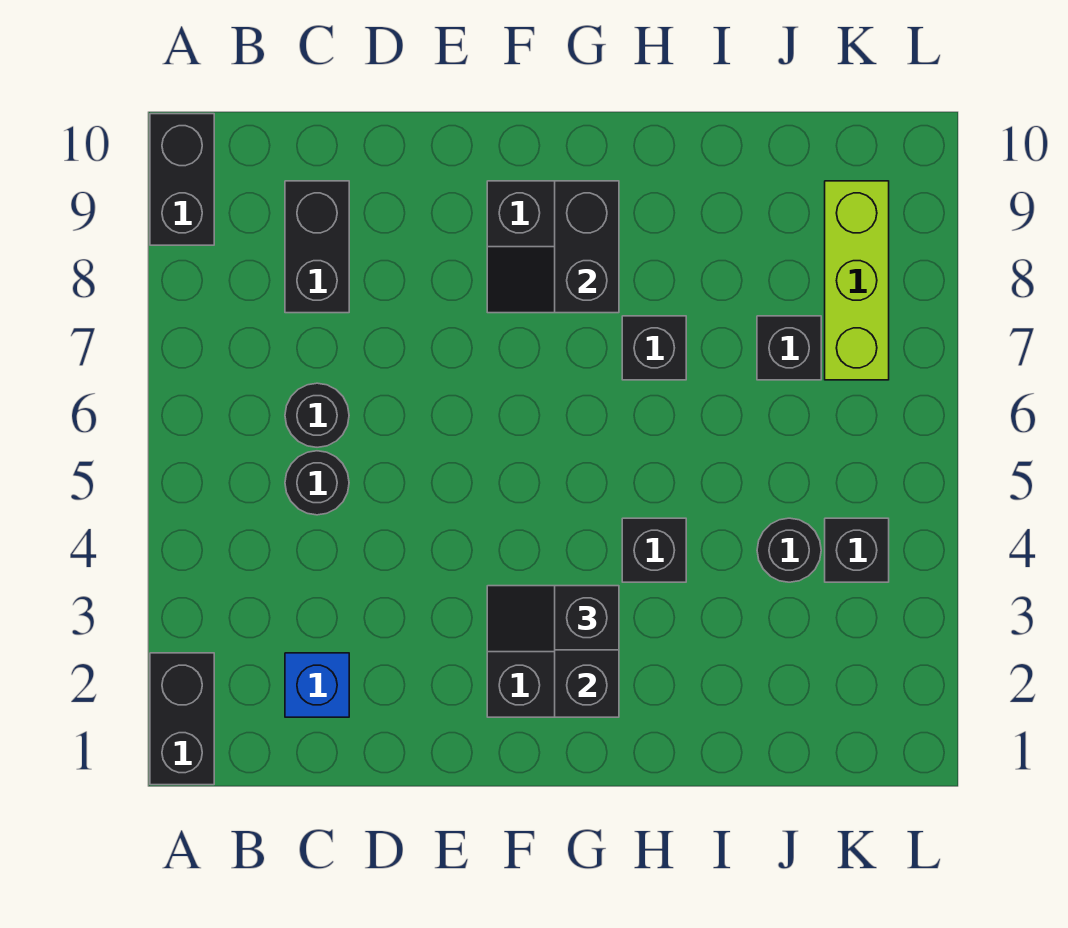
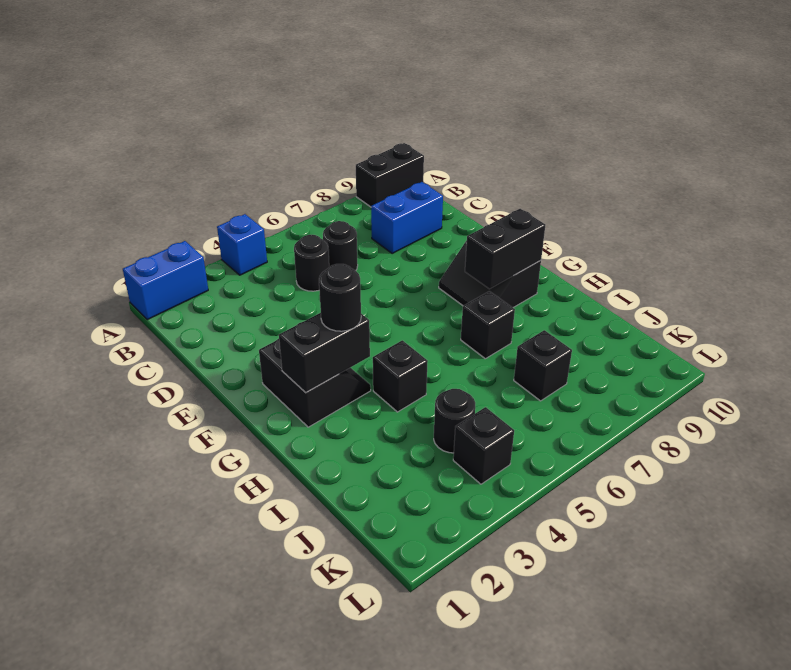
black 1x2 brick [150,653,214,785] -> blue 1x2 brick [123,241,208,320]
blue 1x1 brick [285,653,349,717] -> blue 1x1 brick moved to [217,214,267,275]
black 1x2 brick [285,181,349,313] -> blue 1x2 brick [371,182,443,254]
black 1x1 brick [555,586,619,650] -> black 1x1 round brick [319,264,361,331]
lime 1x3 brick [825,181,889,380] -> none

